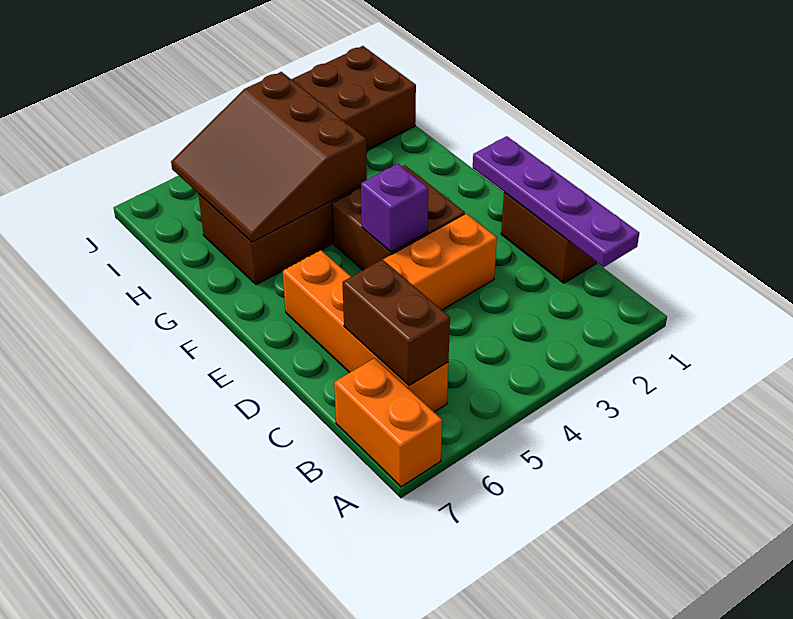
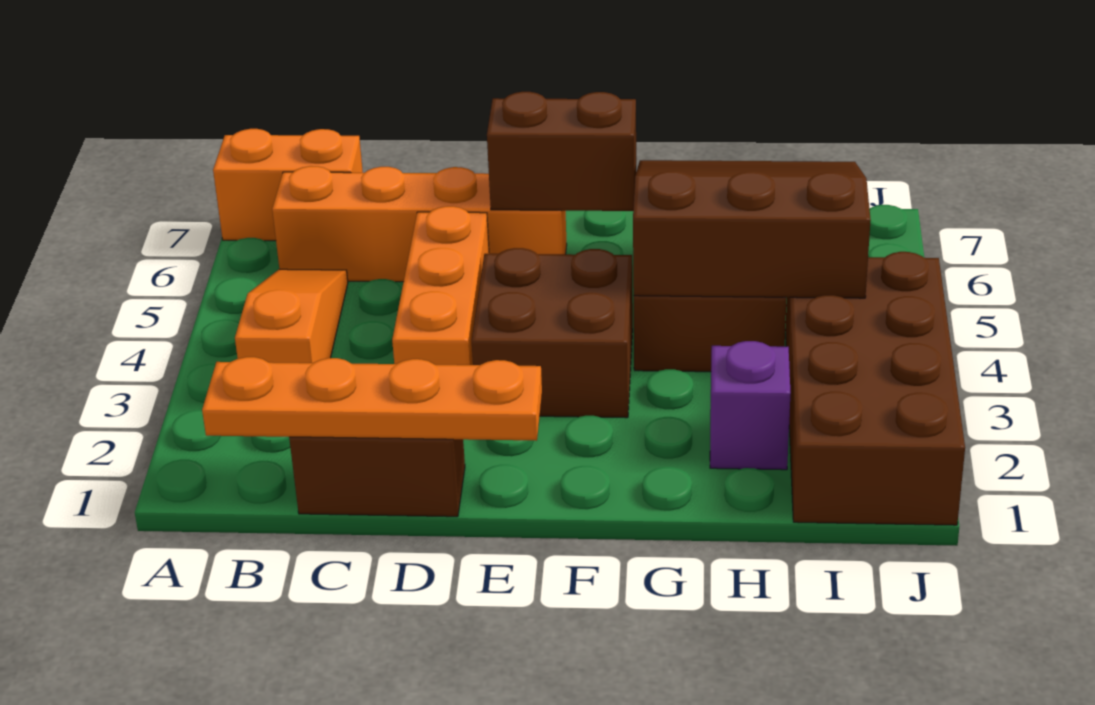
purple 1x4 plate [473,136,639,267] -> orange 1x4 plate [202,357,542,441]
none -> orange 1x3 slope [235,269,348,363]
brown 1x2 brick [343,260,450,385] -> brown 1x2 brick moved to [487,92,636,211]
purple 1x1 brick [361,164,428,252] -> purple 1x1 brick moved to [710,341,790,470]

